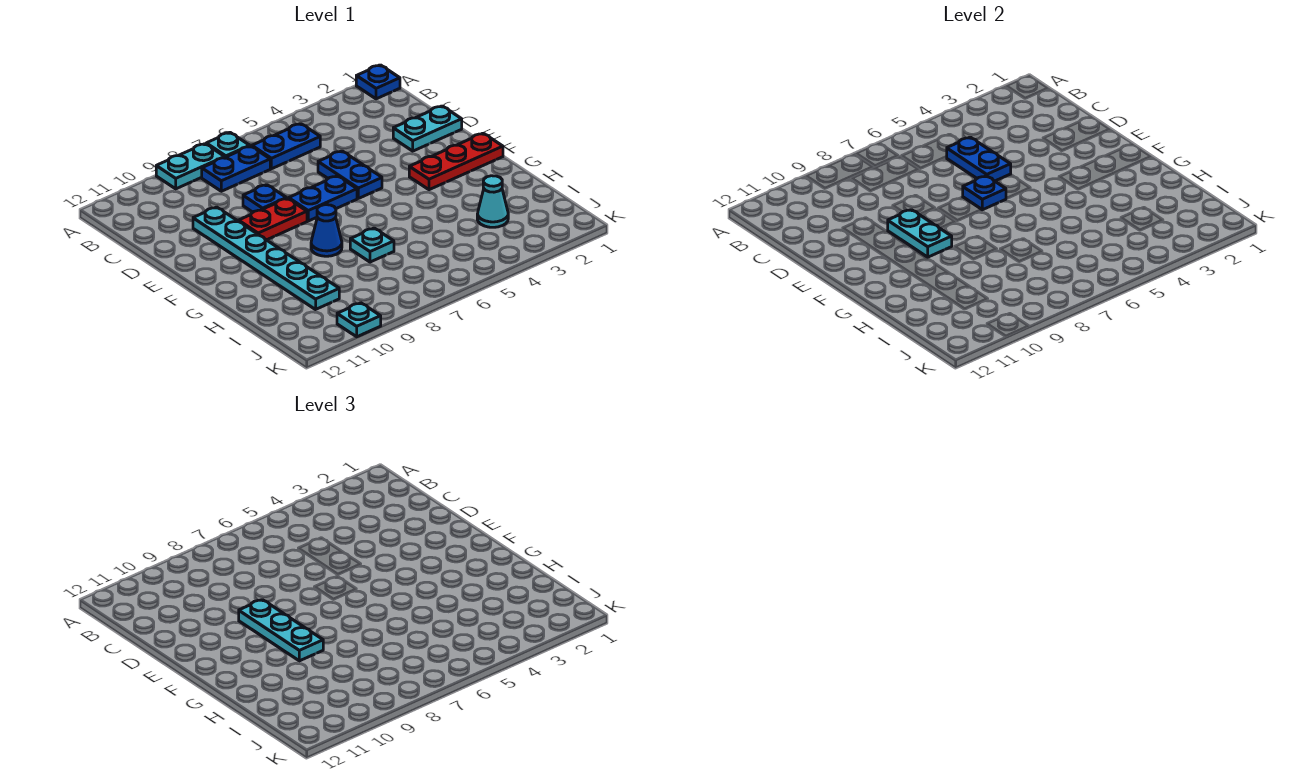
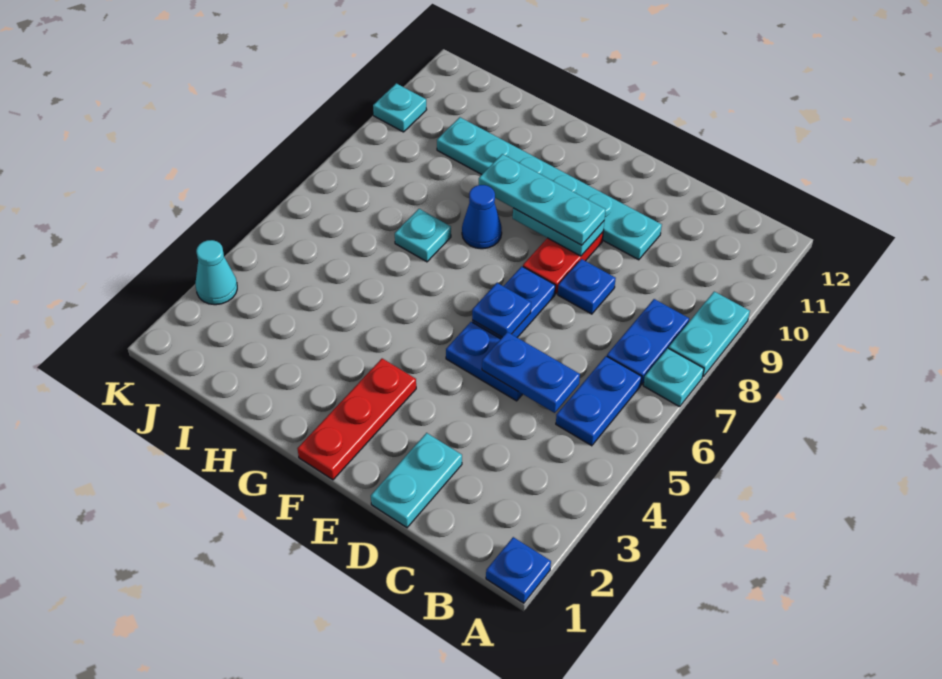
cyan 1x1 cone [477,176,508,227] -> cyan 1x1 cone moved to [196,240,237,305]

